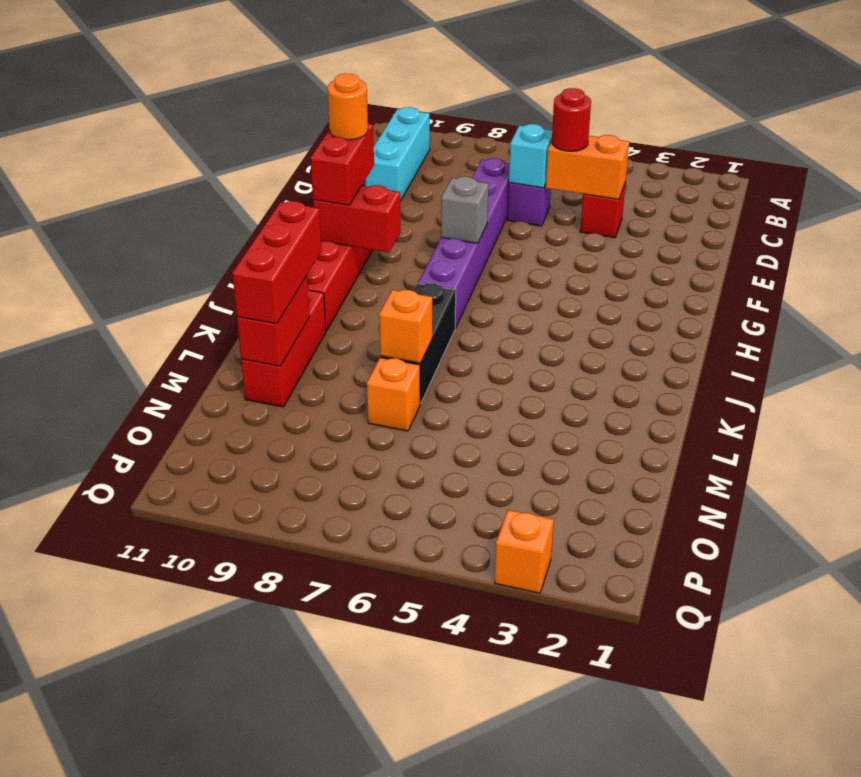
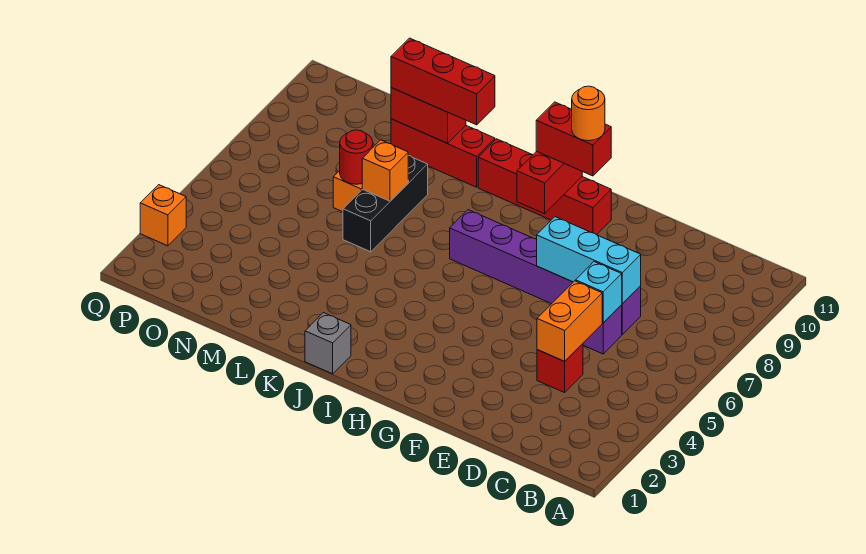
cyan 1x3 brick [366,107,430,201] -> cyan 1x3 brick moved to [537,217,641,304]
red 1x1 round brick [552,88,591,151] -> red 1x1 round brick moved to [340,130,373,184]
grey 1x1 brick [441,177,488,243] -> grey 1x1 brick moved to [305,313,351,374]
black 1x3 brick [380,284,456,403] -> black 1x3 brick turned to [343,155,428,252]

